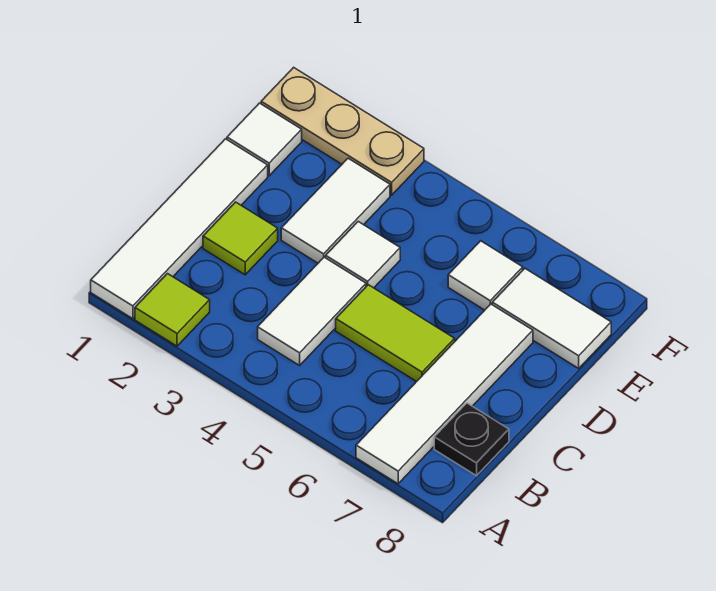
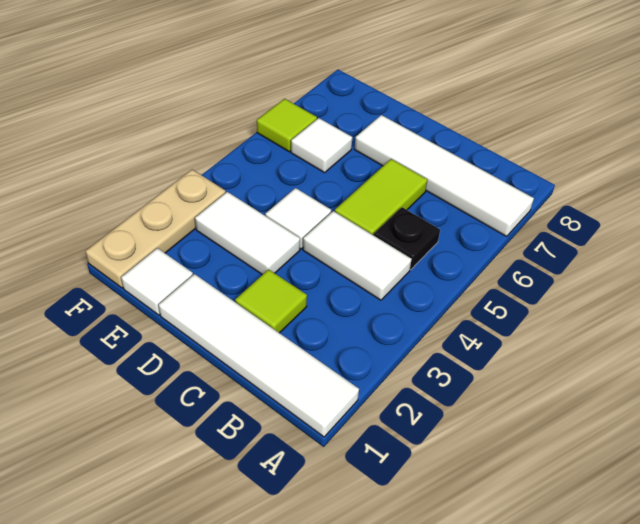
lime 1x1 tile [135,274,210,346] -> lime 1x1 tile moved to [257,99,317,152]
black 1x1 plate [434,403,509,476] -> black 1x1 plate moved to [374,207,440,270]
white 1x2 tile [492,269,611,368] -> none

